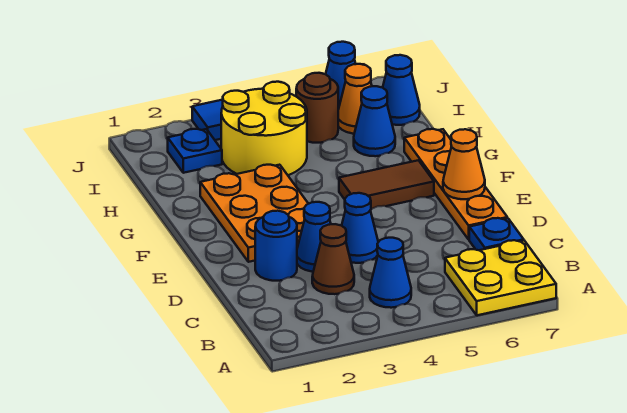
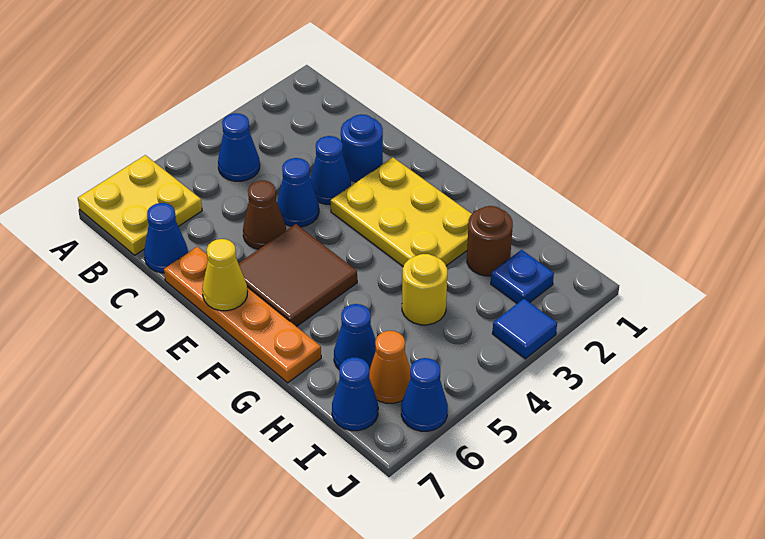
brown 1x1 cone [312,224,354,294] -> brown 1x1 cone moved to [243,181,286,250]
blue 1x1 plate [469,218,524,250] -> blue 1x1 cone [144,203,188,273]
orange 2x3 plate [200,165,308,262] -> yellow 2x3 plate [331,158,472,266]
orange 1x1 cone [443,129,485,199] -> yellow 1x1 cone [202,239,248,311]
brown 1x2 tile [339,160,434,209] -> brown 2x2 tile [238,224,357,327]
yellow 2x2 round brick [221,82,307,175] -> yellow 1x1 round brick [402,254,447,325]
brown 1x1 round brick [296,73,338,143] -> brown 1x1 round brick moved to [467,206,513,276]

